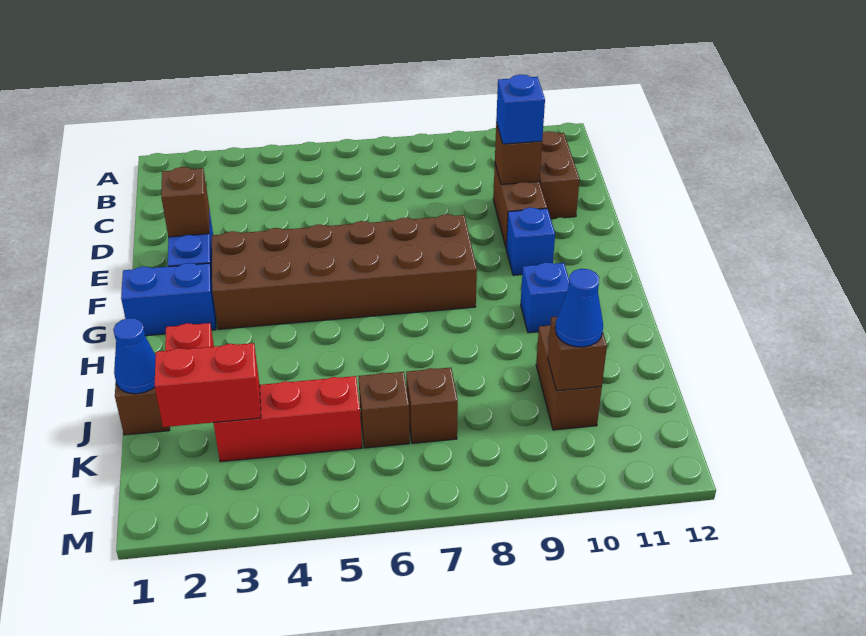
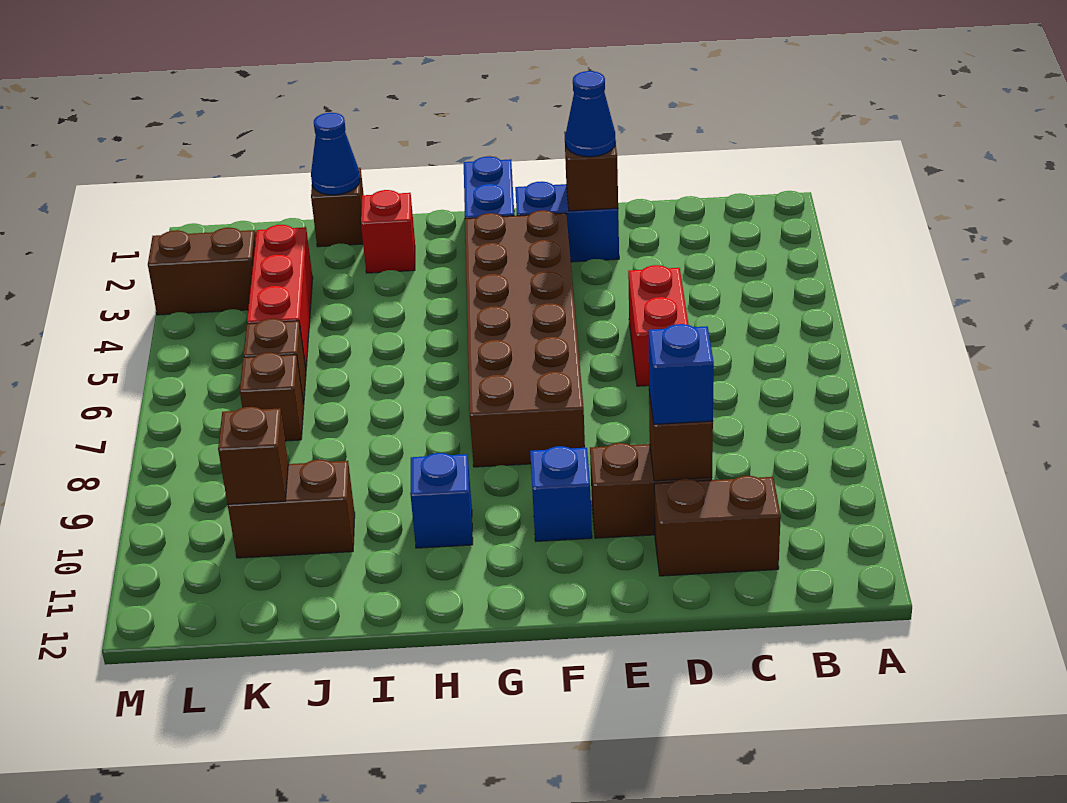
red 1x2 brick [155,343,261,427] -> red 1x2 brick moved to [628,265,688,386]
blue 1x1 cone [555,269,603,347] -> blue 1x1 cone moved to [565,71,616,157]
none -> brown 1x2 brick [148,228,256,315]

